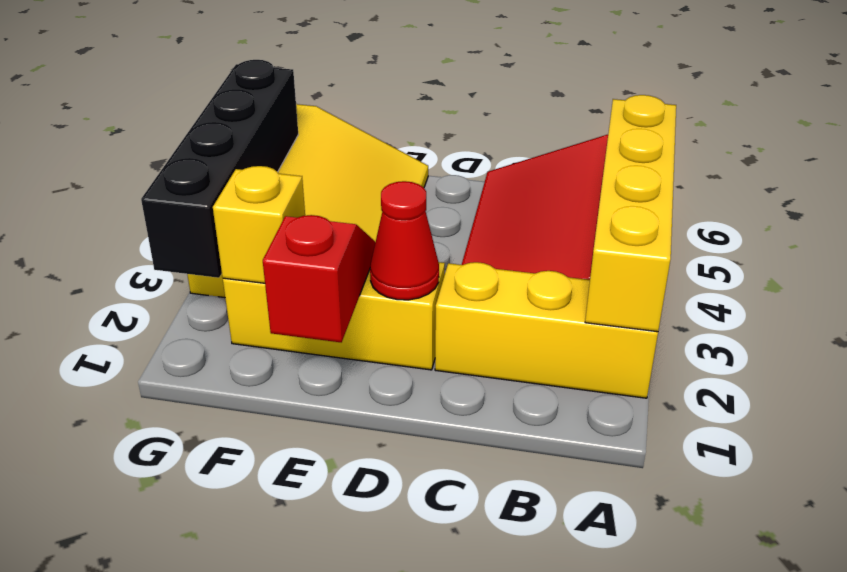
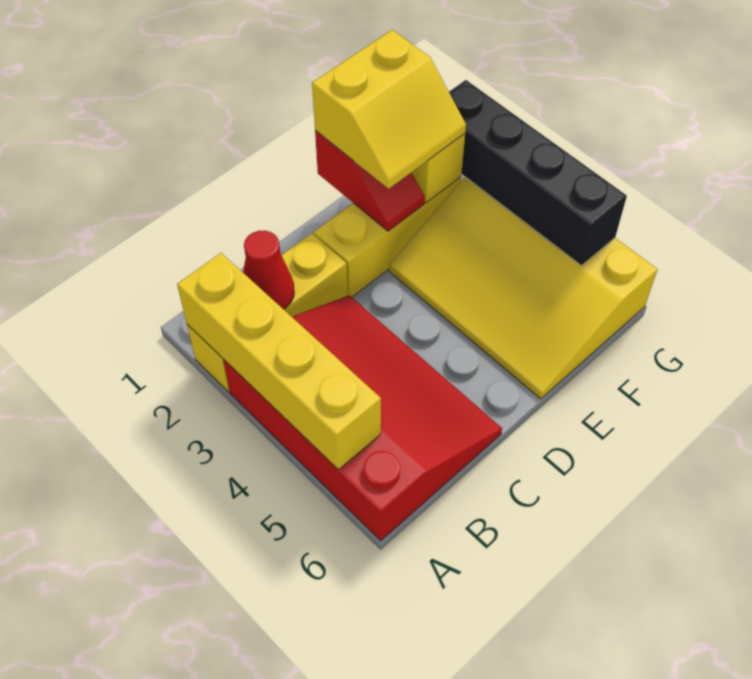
red 1x1 cone [370,181,439,300] -> red 1x1 cone moved to [243,231,294,309]
none -> yellow 2x2 slope [312,30,466,189]

